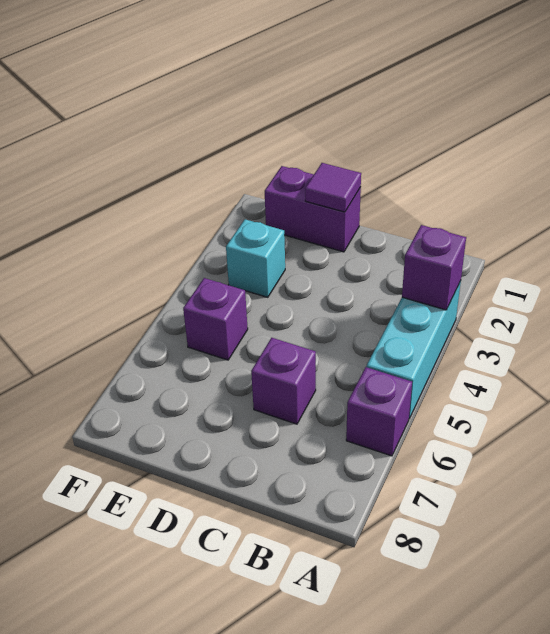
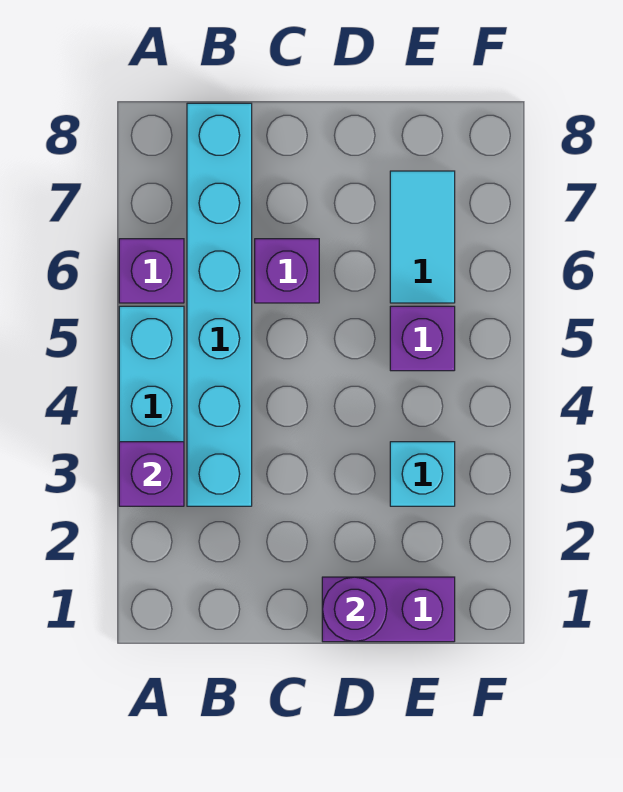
none -> cyan 1x6 brick [187,103,252,506]
purple 1x1 tile [305,163,361,212] -> purple 1x1 round brick [323,577,387,642]
none -> cyan 1x2 tile [390,171,455,303]

